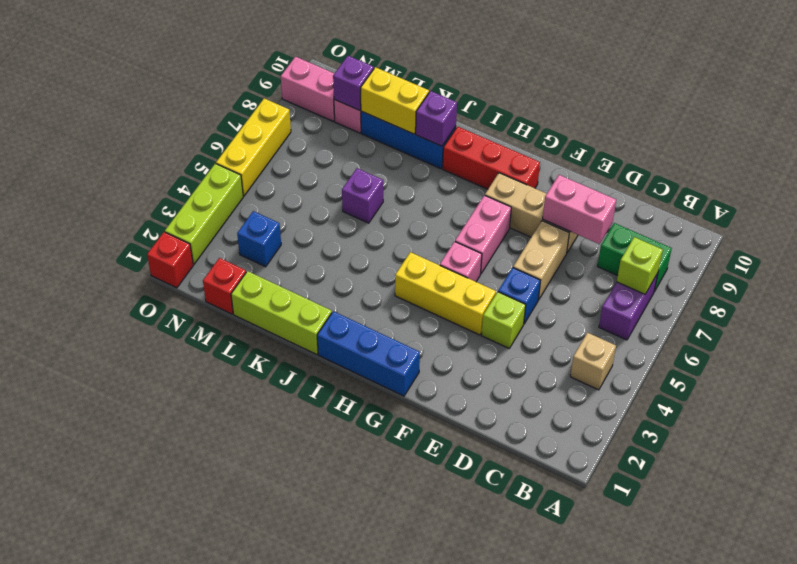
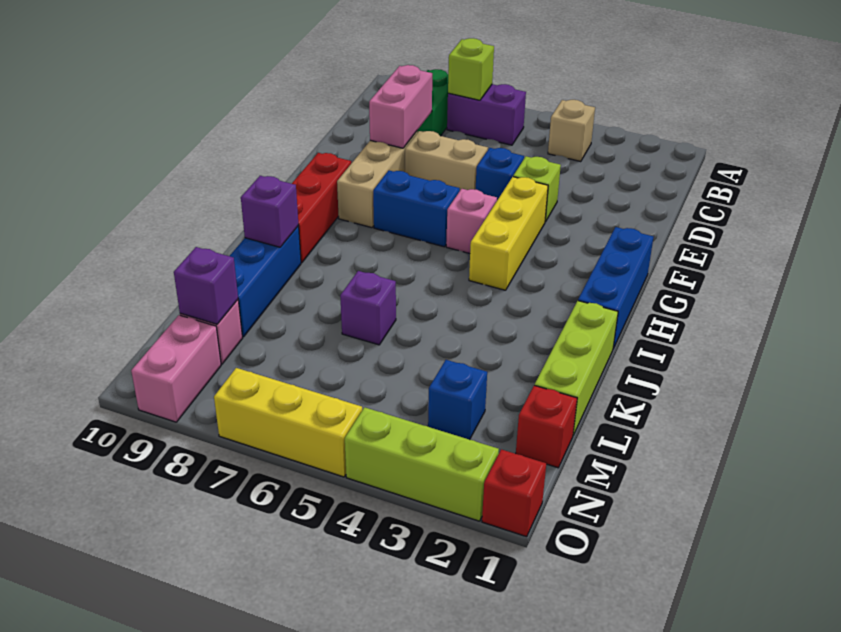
pink 1x2 brick [455,195,511,274] -> blue 1x2 brick [373,171,460,247]
yellow 1x2 brick [361,67,429,134] -> none

